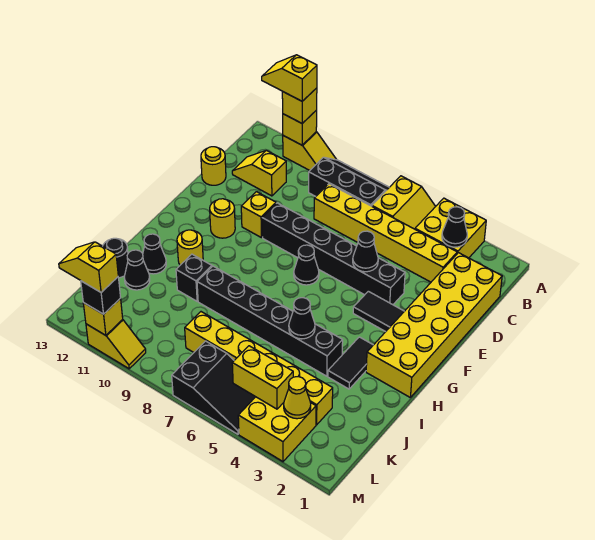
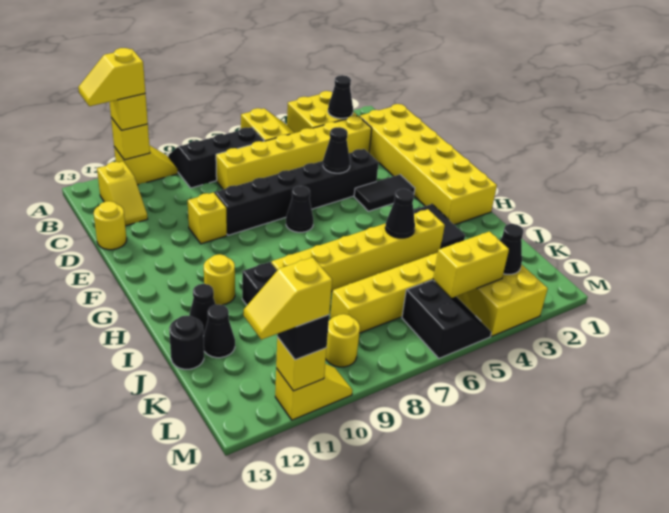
yellow 1x2 slope [232,150,286,196] -> yellow 1x2 slope turned to [97,161,148,226]
yellow 1x1 round brick [210,199,235,238] -> yellow 1x1 round brick moved to [326,314,360,367]
black 1x6 brick [197,266,343,376] -> yellow 1x6 brick [271,209,445,292]
yellow 1x1 cone [284,377,311,419] -> black 1x1 cone [500,224,524,274]
black 2x3 slope [172,341,255,434] -> black 2x2 slope [402,280,491,358]

